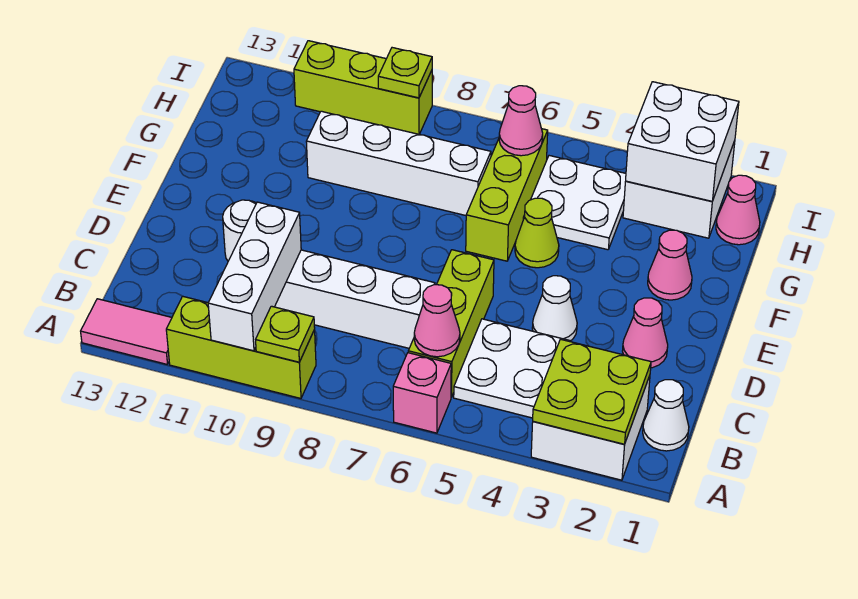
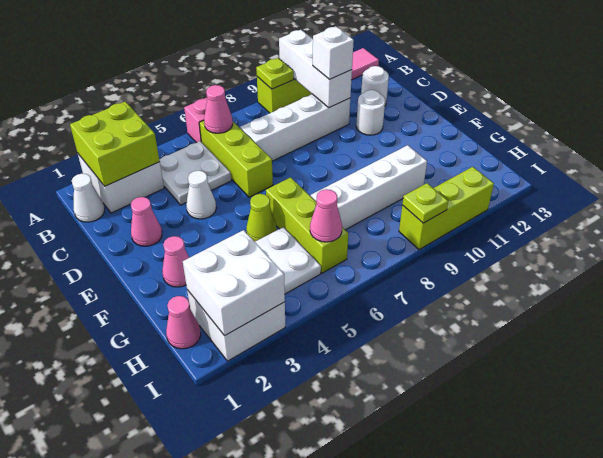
lime 2x2 plate [533,339,651,444] -> lime 2x2 brick [70,102,160,186]
none -> white 1x1 brick [313,26,354,79]
none -> white 1x1 round brick [361,66,389,105]

